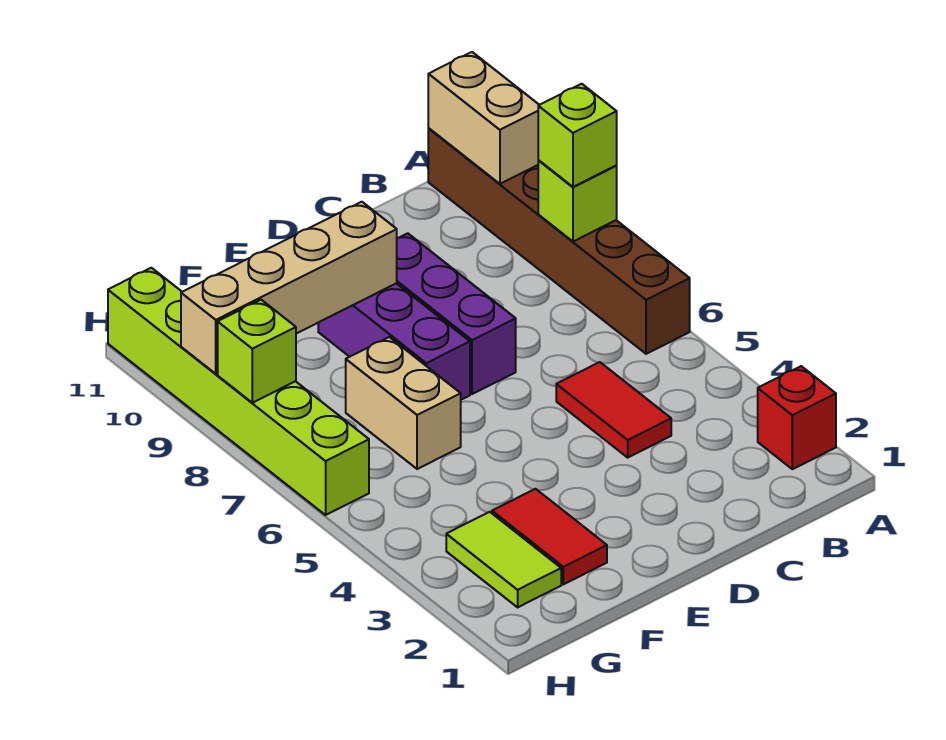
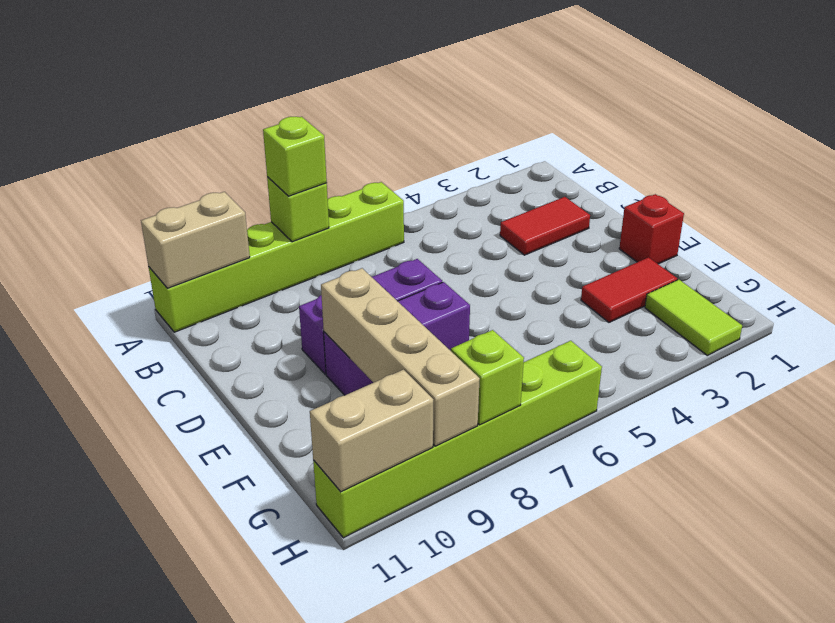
red 1x1 brick [758,366,836,469] -> red 1x1 brick moved to [619,194,684,264]
brown 1x6 brick [428,129,690,354] -> lime 1x6 brick [149,182,404,332]
red 1x2 tile [556,362,671,457] -> red 1x2 tile moved to [500,197,590,255]
tan 1x2 brick [346,337,461,469] -> tan 1x2 brick moved to [310,370,433,492]
lime 1x2 tile [446,512,561,607] -> lime 1x2 tile turned to [645,280,742,355]

